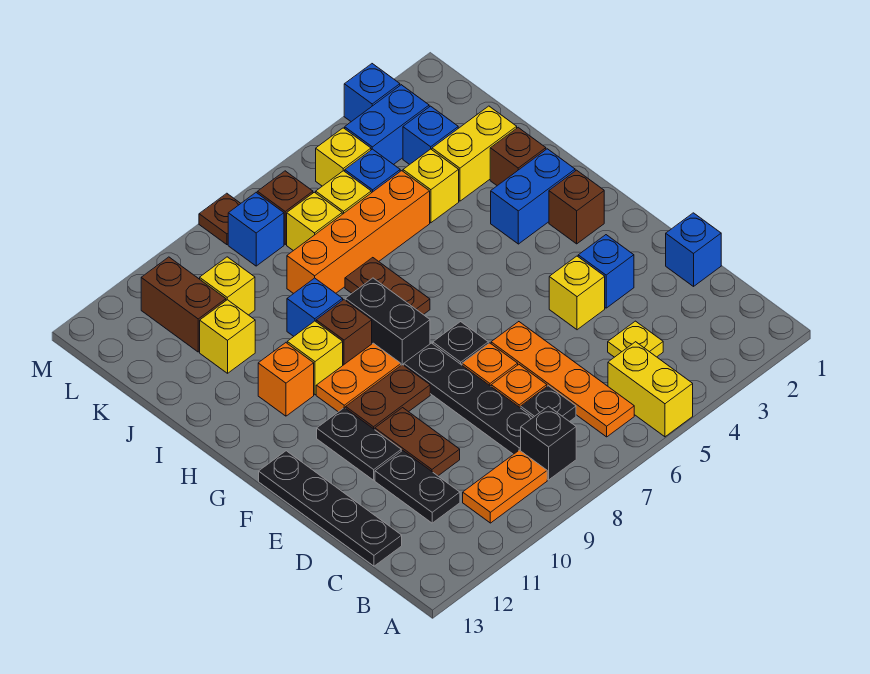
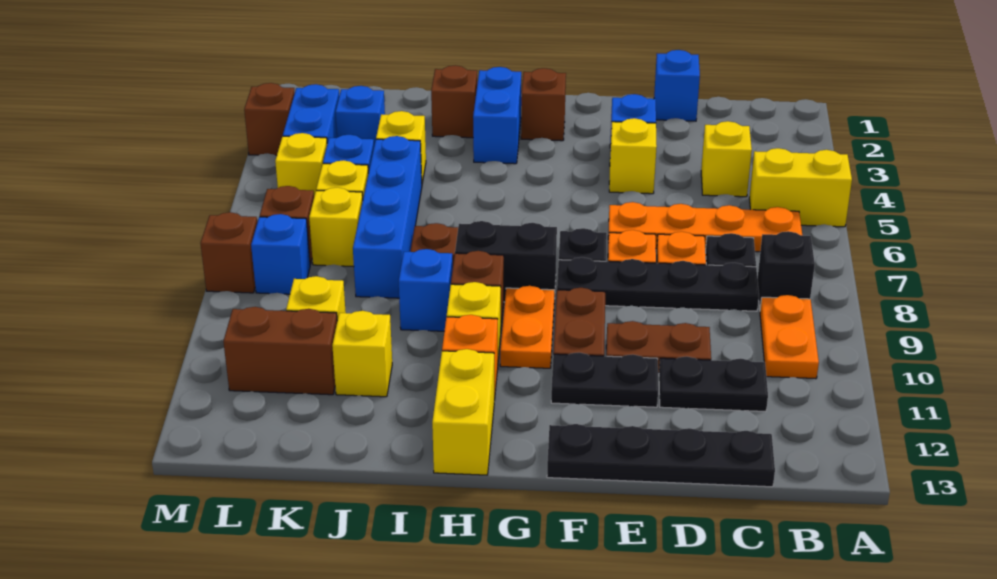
yellow 1x1 plate [608,321,663,357] -> yellow 1x1 brick [701,121,752,197]
yellow 1x2 brick [432,106,517,201] -> yellow 1x2 brick moved to [432,349,494,475]
orange 1x4 brick [287,171,430,294] -> blue 1x4 brick [353,136,422,298]
blue 1x1 brick [344,64,400,122] -> brown 1x1 brick [244,83,295,156]
brown 1x1 plate [199,193,241,245] -> brown 1x1 brick [200,212,257,293]

